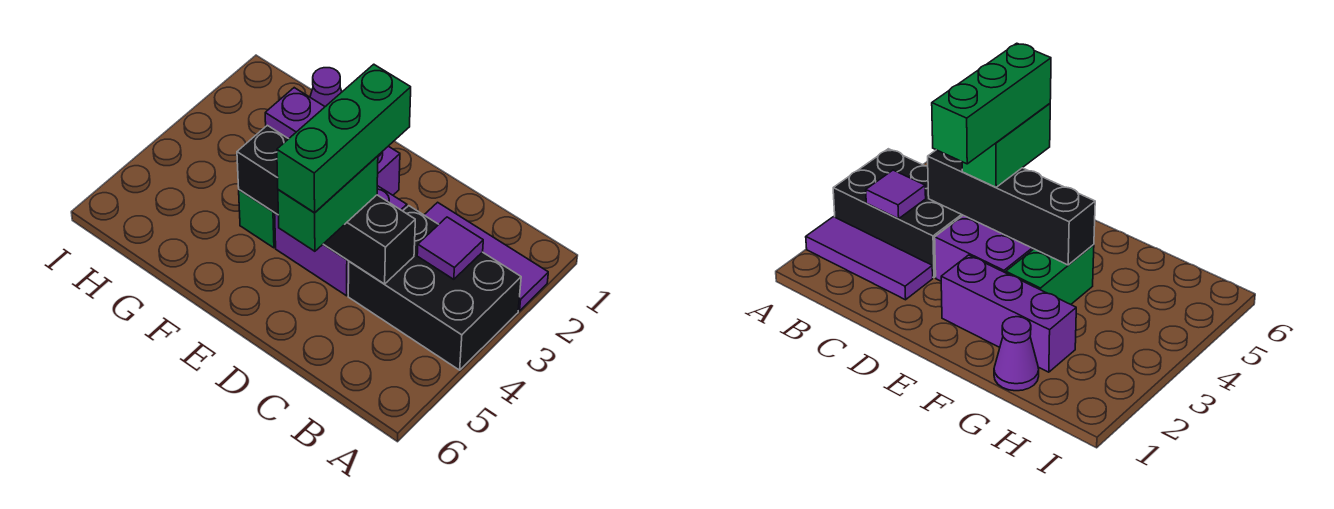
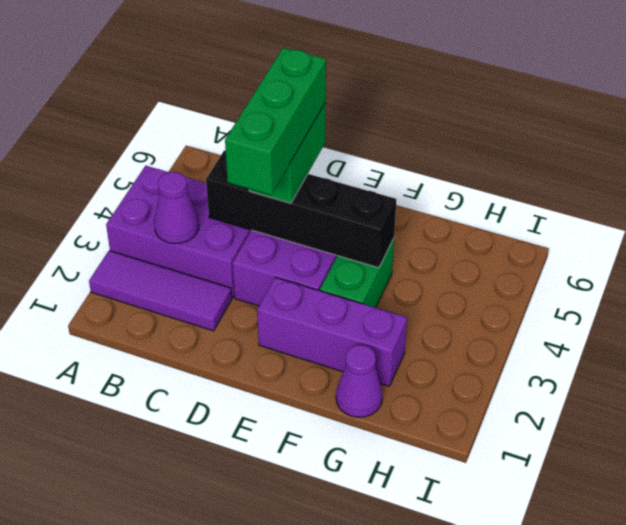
black 2x3 brick [348,206,521,370] -> purple 2x3 brick [106,166,251,298]
purple 1x1 tile [417,217,483,279] -> purple 1x1 cone [154,172,199,244]

